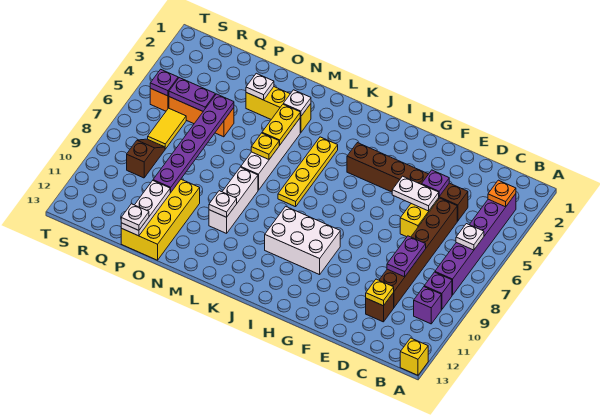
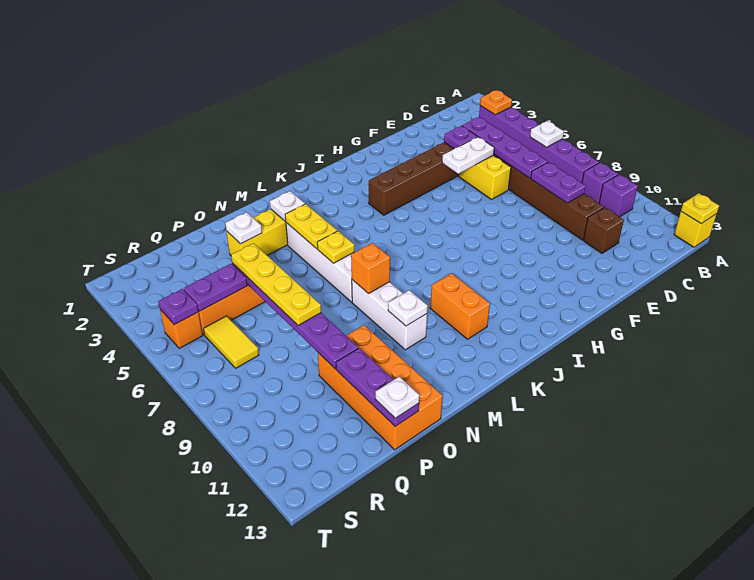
none -> purple 1x4 plate [462,117,548,178]
yellow 1x1 plate [366,279,394,306] -> yellow 1x1 plate moved to [681,193,719,224]
white 2x3 brick [265,206,340,275] -> none
yellow 1x4 plate [278,137,338,207] -> yellow 1x4 plate moved to [231,243,321,325]
none -> orange 1x2 brick [430,273,490,339]
none -> orange 1x1 brick [351,243,390,294]
yellow 2x4 brick [121,179,200,260] -> orange 2x4 brick [318,325,443,450]
white 1x3 plate [121,181,171,236] -> purple 1x3 plate [336,348,419,426]
brown 1x2 slope [127,139,165,178] -> none

